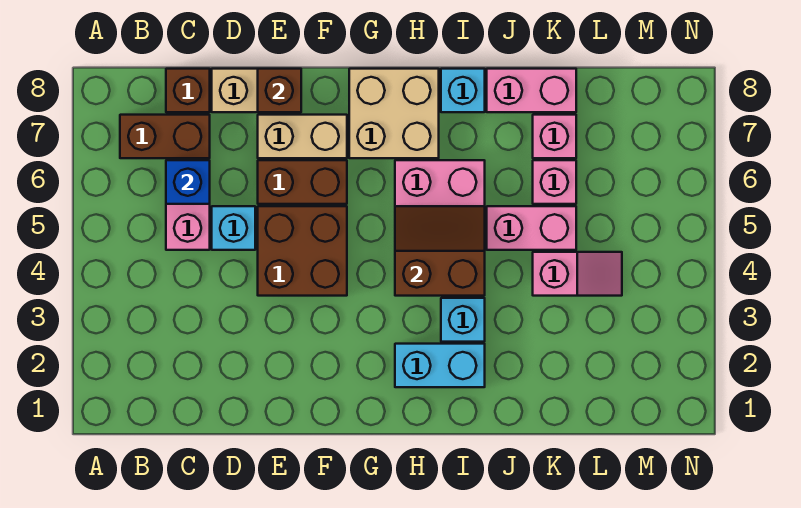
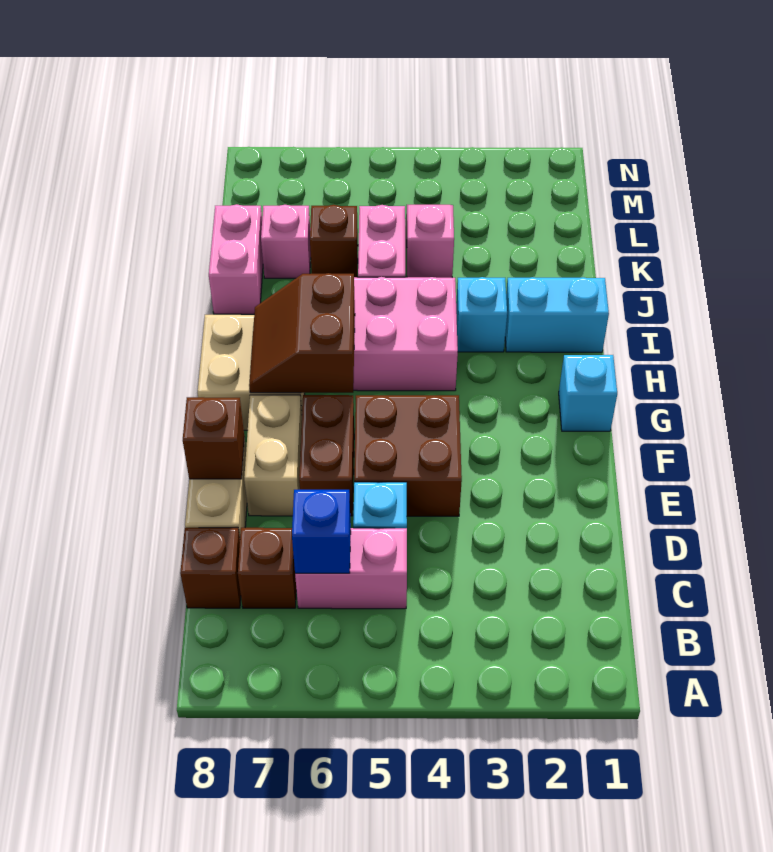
brown 1x2 brick [120,115,210,158] -> brown 1x1 brick [238,528,296,608]
cyan 1x2 brick [395,344,485,387] -> cyan 1x2 brick turned to [505,277,609,352]
brown 2x2 slope [395,206,485,296] -> brown 2x2 slope moved to [249,273,355,393]
cyan 1x1 brick [441,69,485,112] -> cyan 1x1 brick moved to [559,355,617,431]
pink 1x1 brick [533,160,576,204] -> brown 1x1 brick [310,205,358,277]

